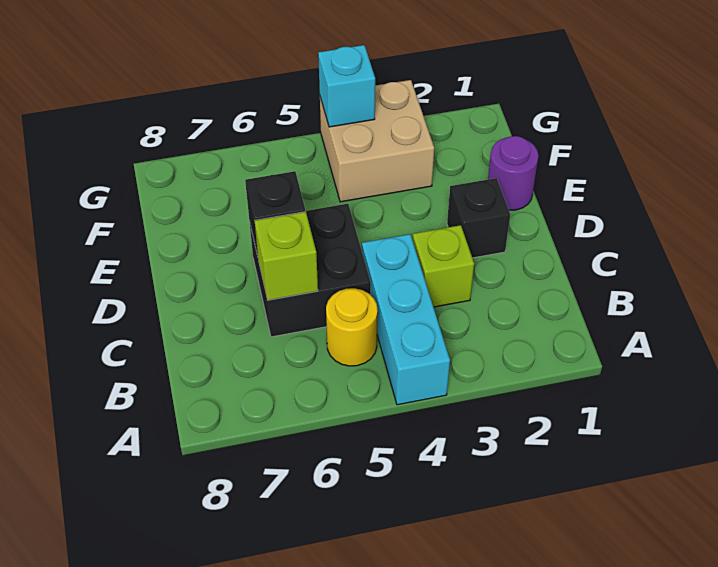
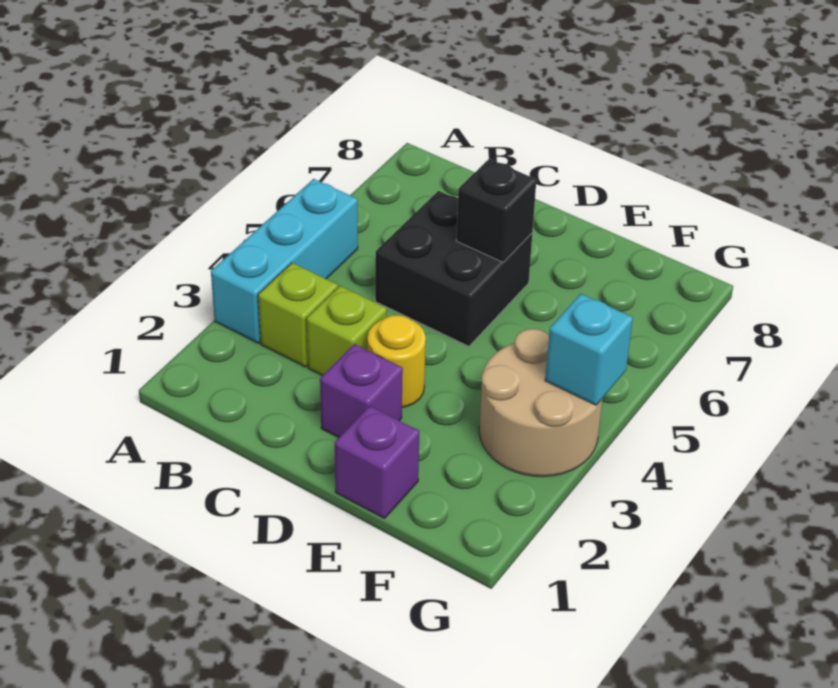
cyan 1x3 brick [362,234,450,405] -> cyan 1x3 brick turned to [211,179,358,343]
yellow 1x1 round brick [326,288,378,366] -> yellow 1x1 round brick moved to [367,315,426,407]
lime 1x1 brick [254,212,318,300] -> lime 1x1 brick moved to [258,263,338,367]
black 1x1 brick [447,178,510,258] -> purple 1x1 brick [320,344,403,438]
purple 1x1 round brick [488,136,539,210] -> purple 1x1 brick [334,406,420,518]
tan 2x2 brick [320,80,434,202] -> tan 2x2 round brick [479,329,602,477]

